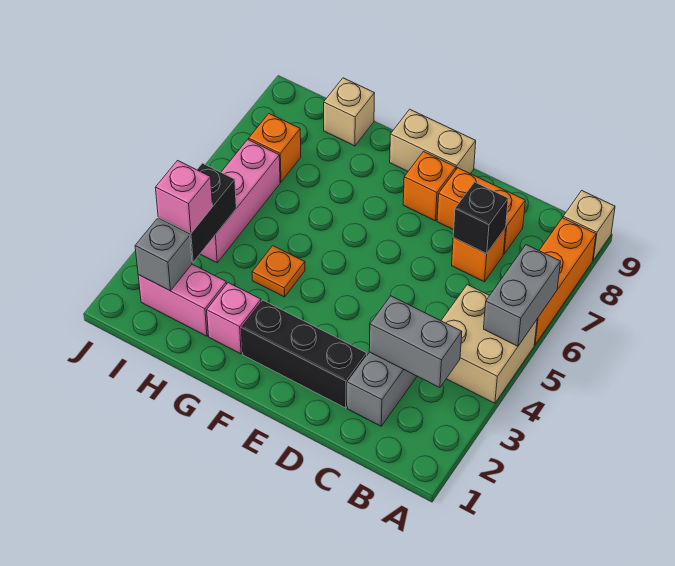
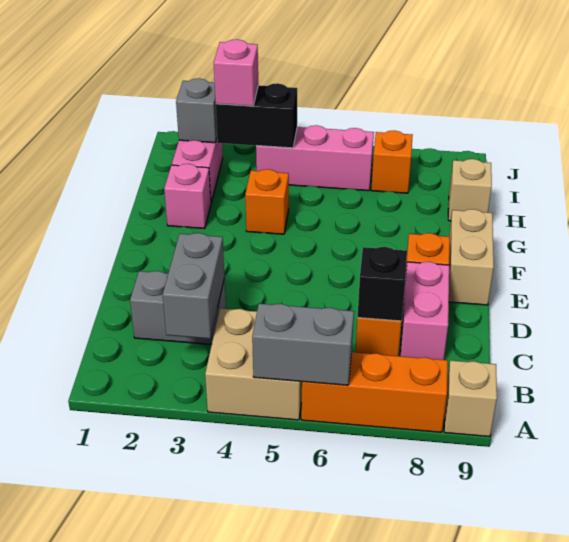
orange 1x2 brick [437,168,525,254] -> pink 1x2 brick [401,262,449,360]
black 1x3 brick [241,300,367,408] -> none
orange 1x1 plate [252,246,305,297] -> orange 1x1 brick [245,169,289,234]

